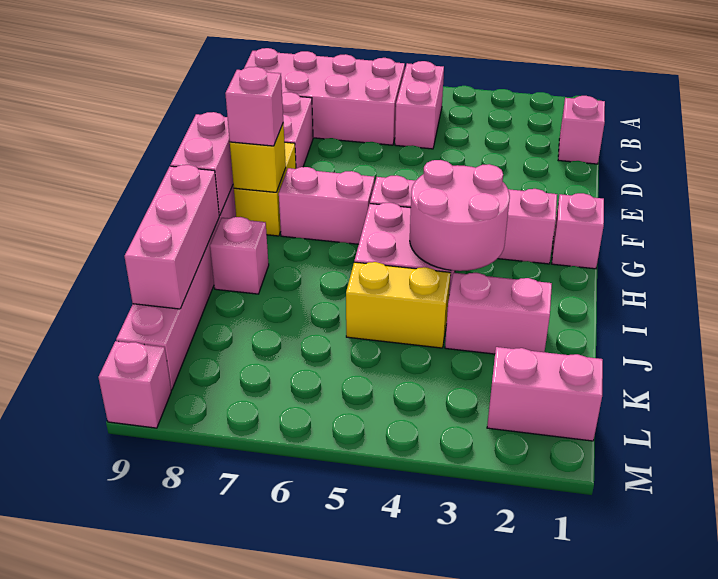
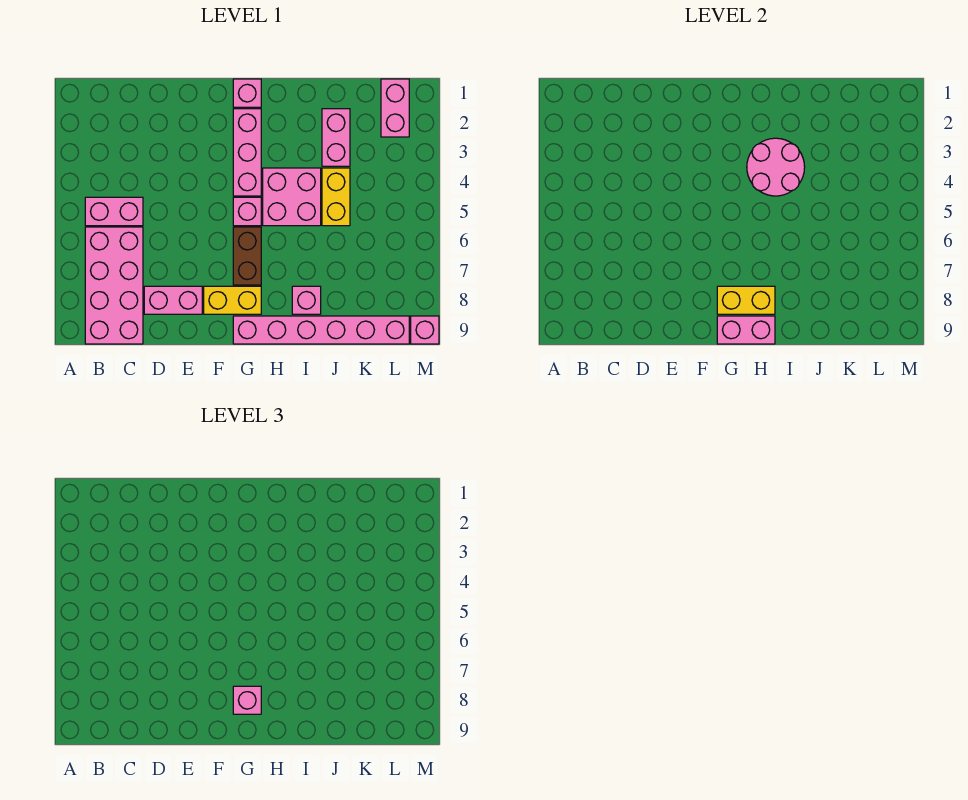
pink 1x1 brick [558,96,605,164] -> none
pink 1x2 brick [279,167,374,244] -> brown 1x2 brick [233,227,261,285]
yellow 1x1 brick [230,123,286,192] -> yellow 1x2 brick [717,286,775,314]
pink 1x3 brick [124,165,219,309] -> none

